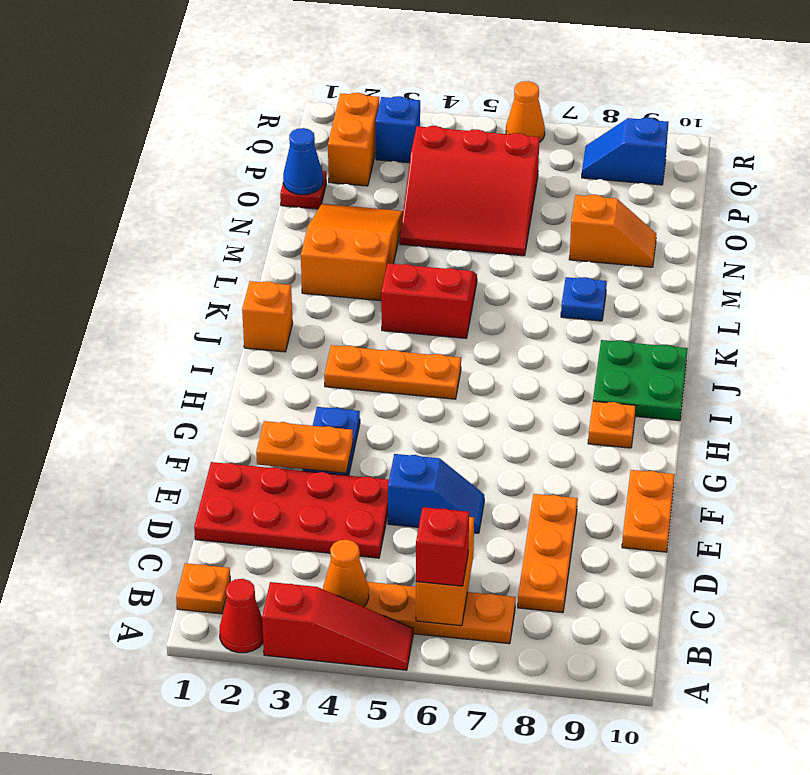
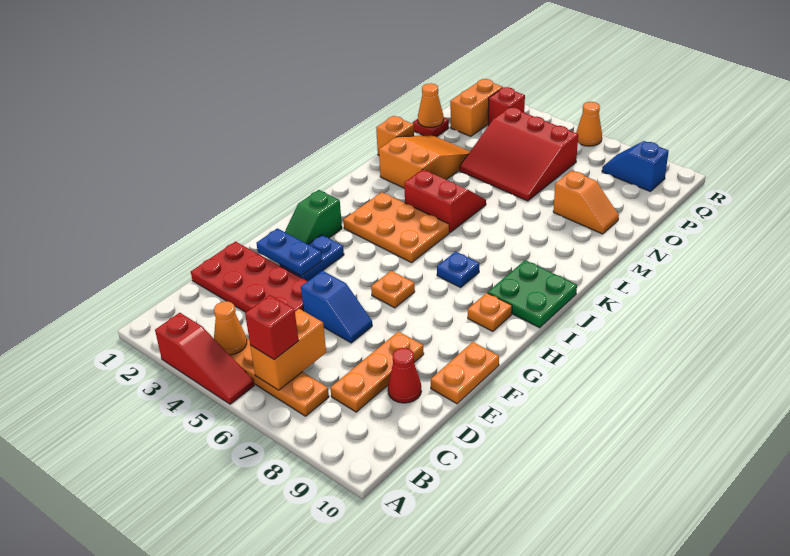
red 1x1 cone [219,579,263,653] -> red 1x1 cone moved to [388,348,421,403]
orange 1x1 plate [176,563,230,614] -> orange 1x1 plate moved to [371,271,415,308]
orange 1x2 plate [256,421,353,473] -> blue 1x2 plate [257,228,322,276]
none -> green 1x2 slope [285,190,342,244]
orange 1x3 plate [324,345,461,399] -> orange 2x3 plate [343,192,449,263]
orange 1x1 brick [242,281,293,352] -> orange 1x1 brick moved to [376,116,414,155]
blue 1x1 plate [561,277,607,321] -> blue 1x1 plate moved to [437,251,479,287]
blue 1x1 cone [283,128,323,195] -> orange 1x1 cone [418,83,444,127]
blue 1x1 brick [376,96,420,163] -> red 1x1 brick [488,87,525,125]

